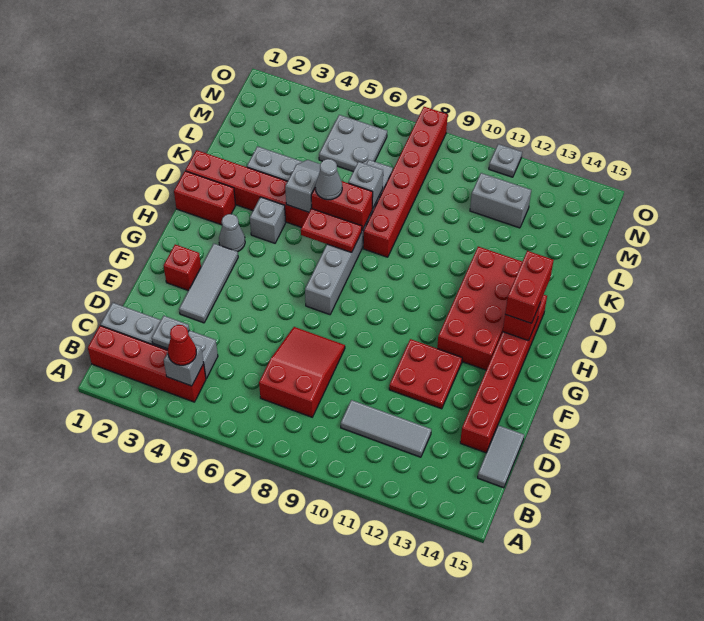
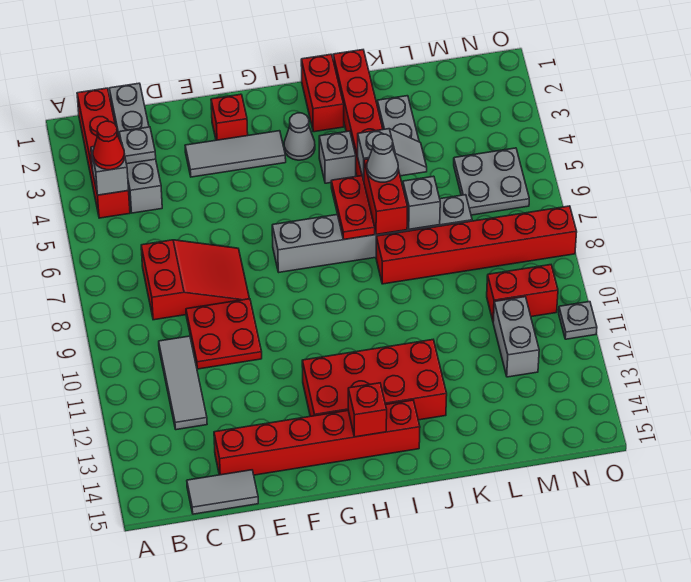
red 2x2 plate [389,339,462,409] -> red 2x2 plate moved to [186,299,262,369]
red 1x2 brick [505,251,554,323] -> red 1x2 brick moved to [487,265,558,321]

